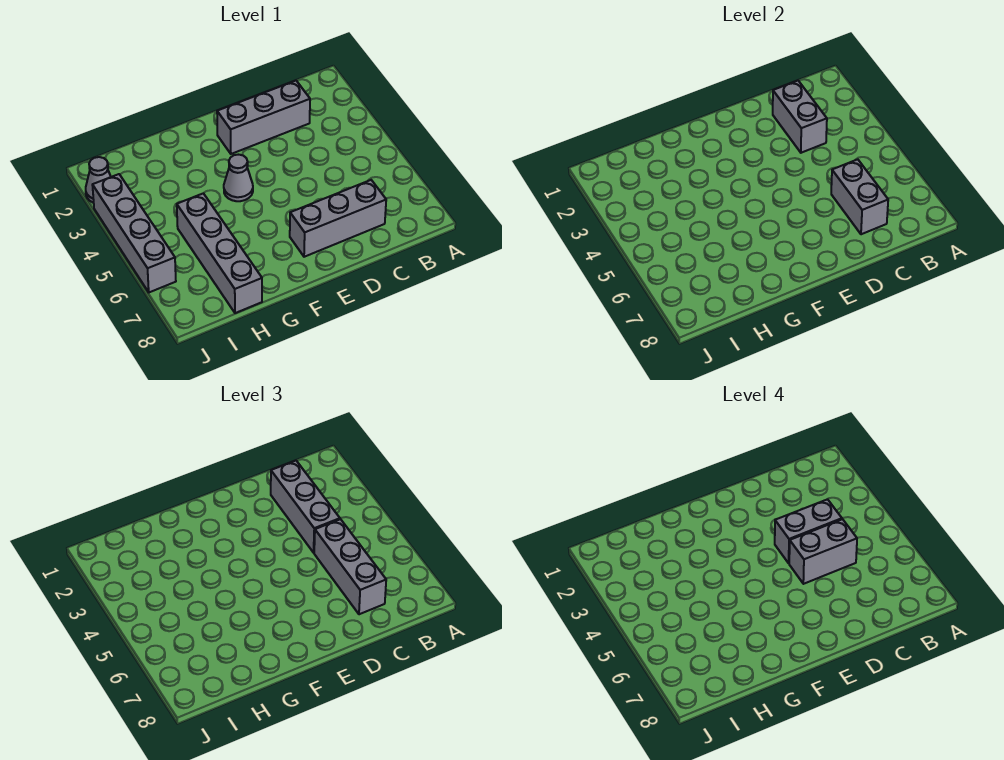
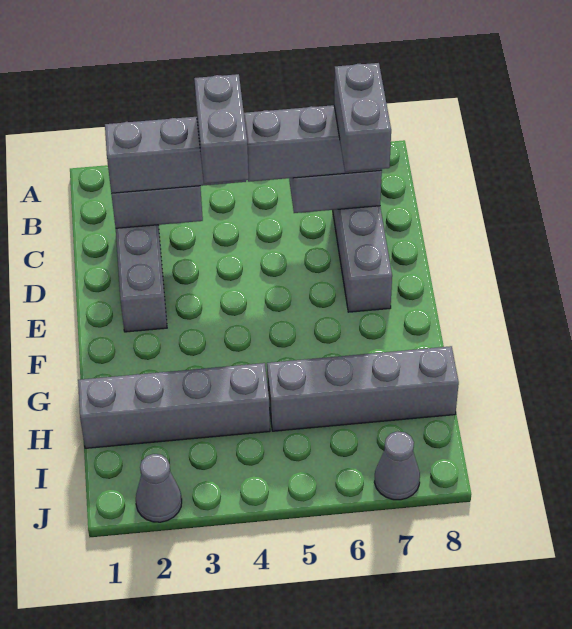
grey 1x2 brick [789,519,857,584] -> grey 1x2 brick moved to [334,63,391,172]
grey 1x1 cone [224,155,253,201] -> grey 1x1 cone moved to [374,431,420,500]
grey 1x4 brick [92,174,176,292] -> grey 1x4 brick moved to [78,363,270,448]

